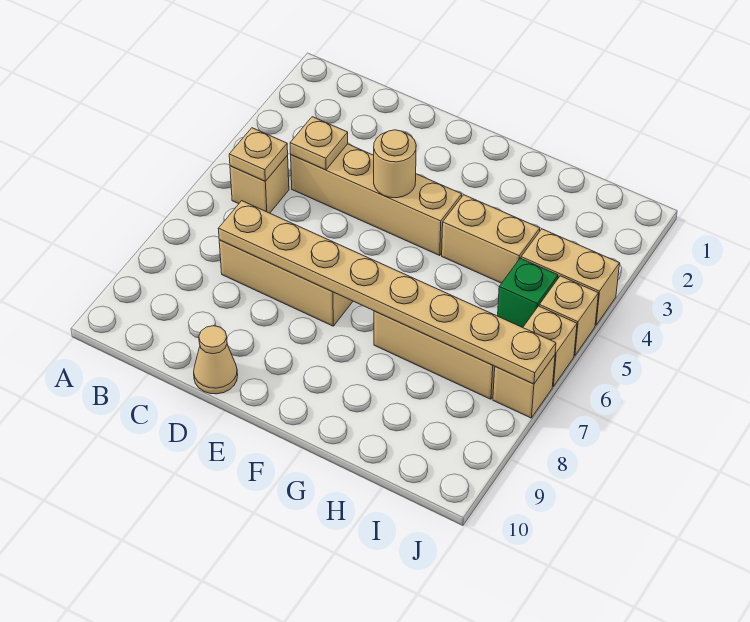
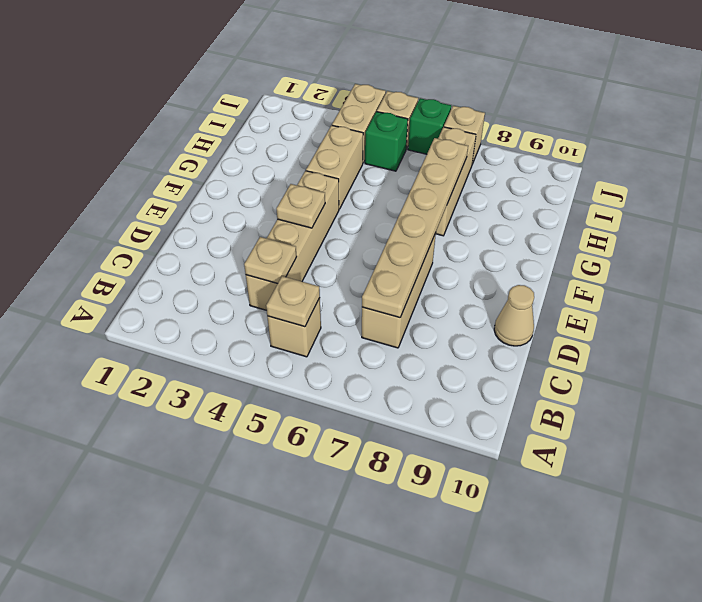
tan 1x8 plate [218,201,556,384] -> tan 1x6 plate [362,138,468,318]
tan 1x1 round brick [374,130,416,198] -> tan 1x1 plate [276,184,325,228]
tan 1x1 brick [523,306,577,386] -> green 1x1 brick [408,98,451,154]

